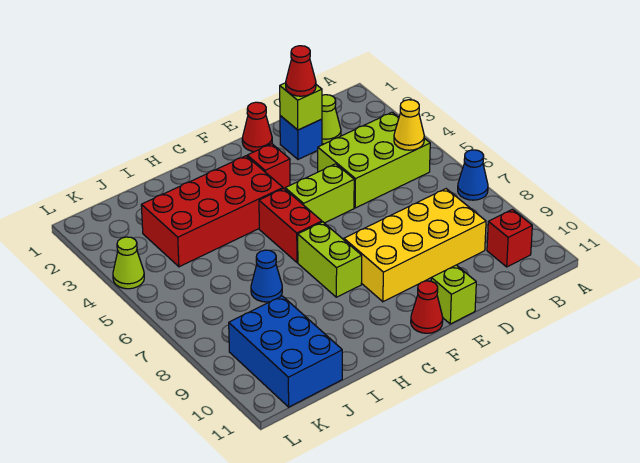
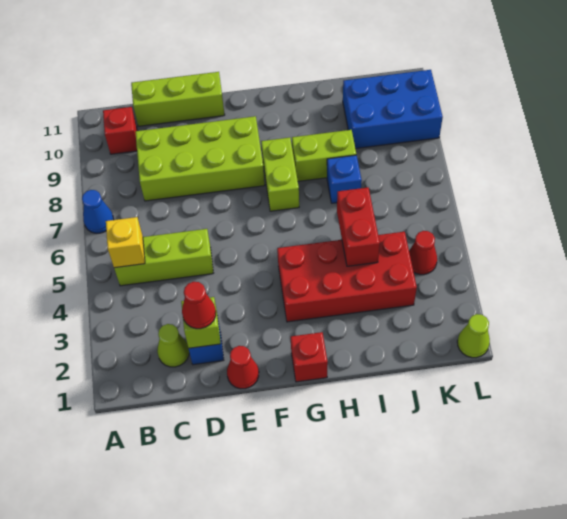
lime 2x3 brick [318,112,430,208] -> lime 1x3 brick [114,229,213,286]
yellow 1x1 cone [394,100,424,150] -> yellow 1x1 brick [106,217,145,268]
yellow 2x4 brick [344,189,486,302] -> lime 2x4 brick [135,116,265,201]
lime 1x2 brick [285,164,354,223] -> lime 1x2 brick moved to [292,130,356,181]
lime 1x1 brick [431,265,476,324] -> lime 1x3 brick [131,72,225,126]
red 1x1 brick [247,144,290,189] -> red 1x1 brick moved to [291,332,328,382]
red 1x1 cone [411,281,443,333] -> red 1x1 cone moved to [409,231,437,275]
red 1x2 brick [259,189,322,262] -> red 1x2 brick moved to [337,187,380,266]
blue 1x1 cone [251,250,282,302] -> blue 1x1 brick [327,155,362,203]
blue 2x3 brick [229,296,342,407] -> blue 2x3 brick turned to [343,70,443,149]
lime 1x1 cone [113,237,144,289] -> lime 1x1 cone moved to [457,314,490,358]

